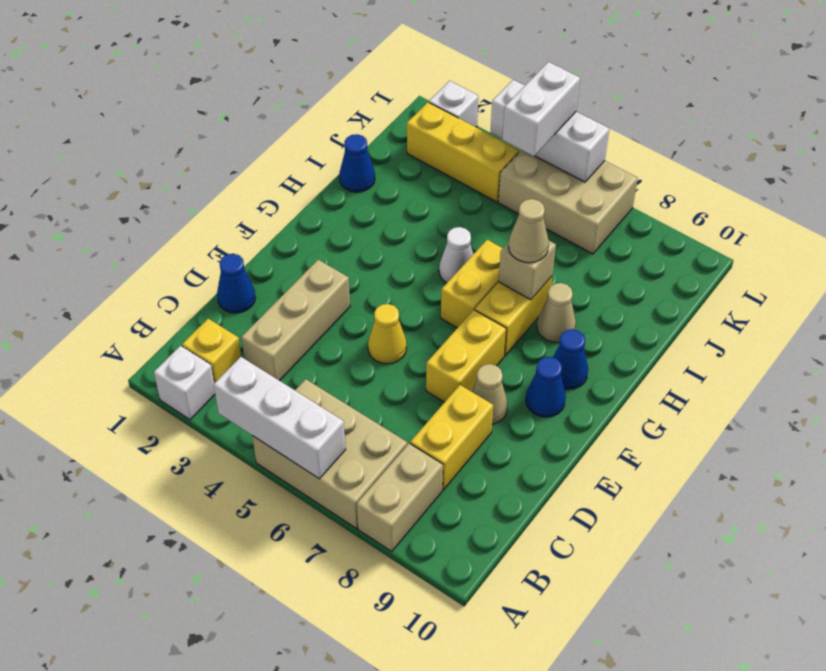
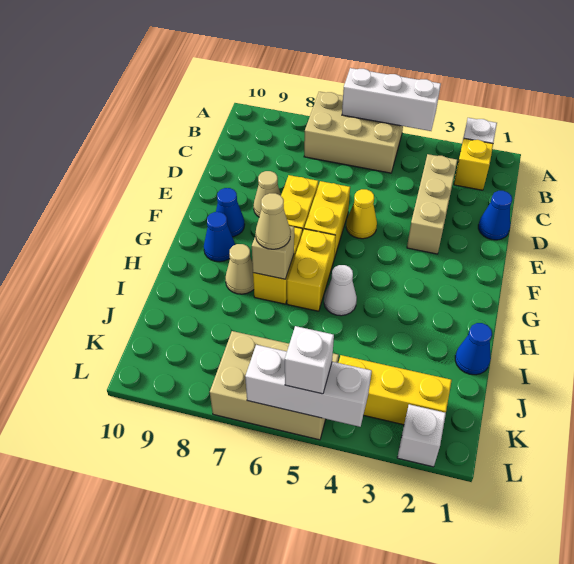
tan 1x2 brick [357,443,443,551] -> none
yellow 1x2 brick [410,385,493,490] -> yellow 1x2 brick moved to [305,181,350,258]
white 1x2 brick [502,62,580,156] -> white 1x1 brick [285,326,334,394]

